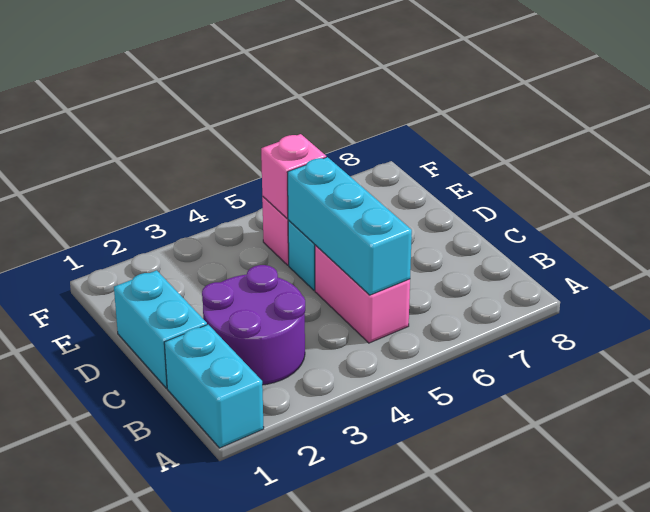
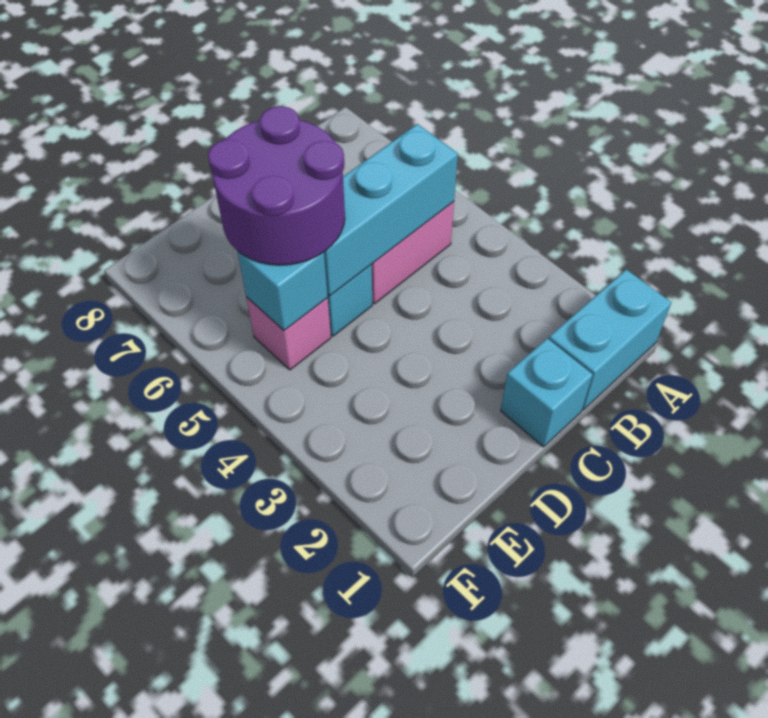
purple 2x2 round brick [202,265,305,385] -> purple 2x2 round brick moved to [208,106,345,265]
cyan 1x2 brick [114,270,207,388] -> cyan 1x1 brick [501,338,593,447]
pink 1x1 brick [261,134,326,218] -> cyan 1x1 brick [238,252,328,330]

